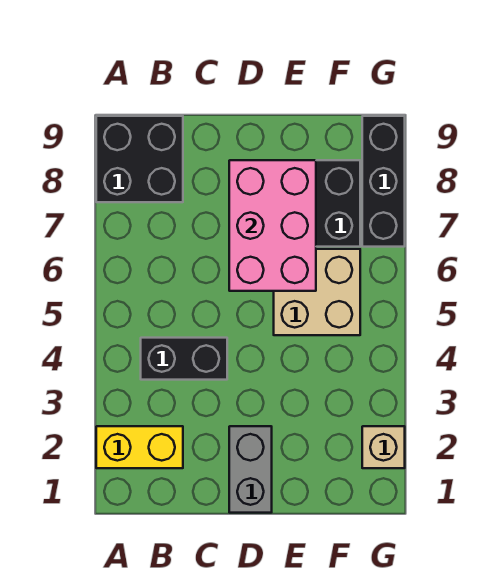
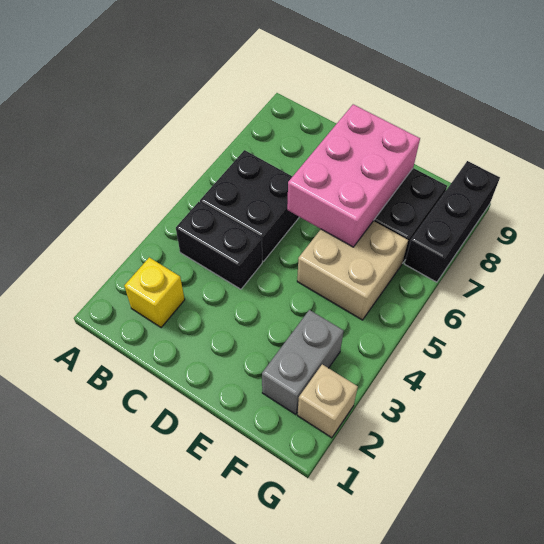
yellow 1x2 brick [96,426,183,468] -> yellow 1x1 brick [124,257,185,328]
black 2x2 brick [96,116,183,202] -> black 2x2 brick moved to [200,150,299,262]
grey 1x2 brick [229,426,272,513] -> grey 1x2 brick moved to [262,310,344,414]

